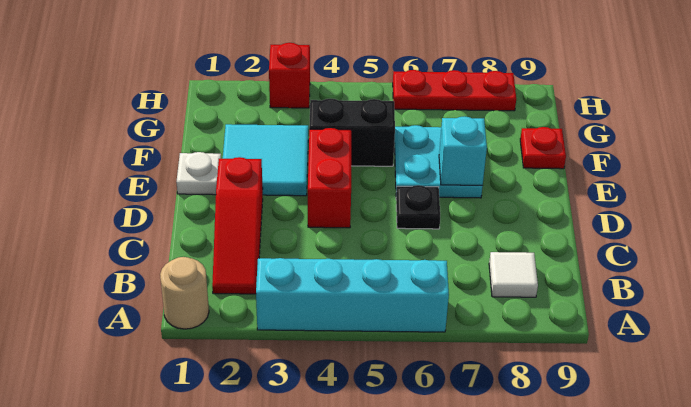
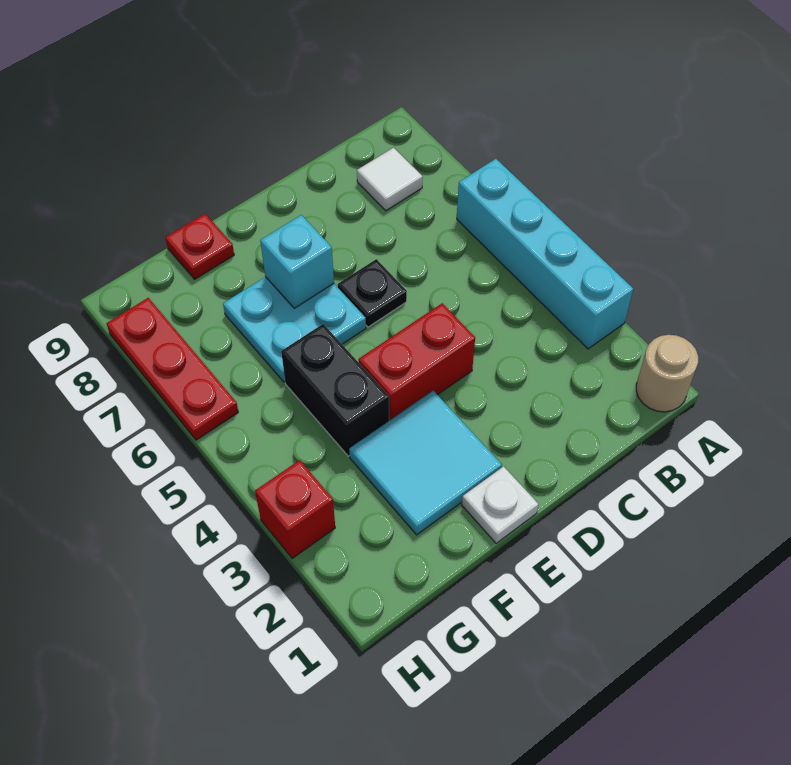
red 1x3 slope [212,157,263,294] -> none

